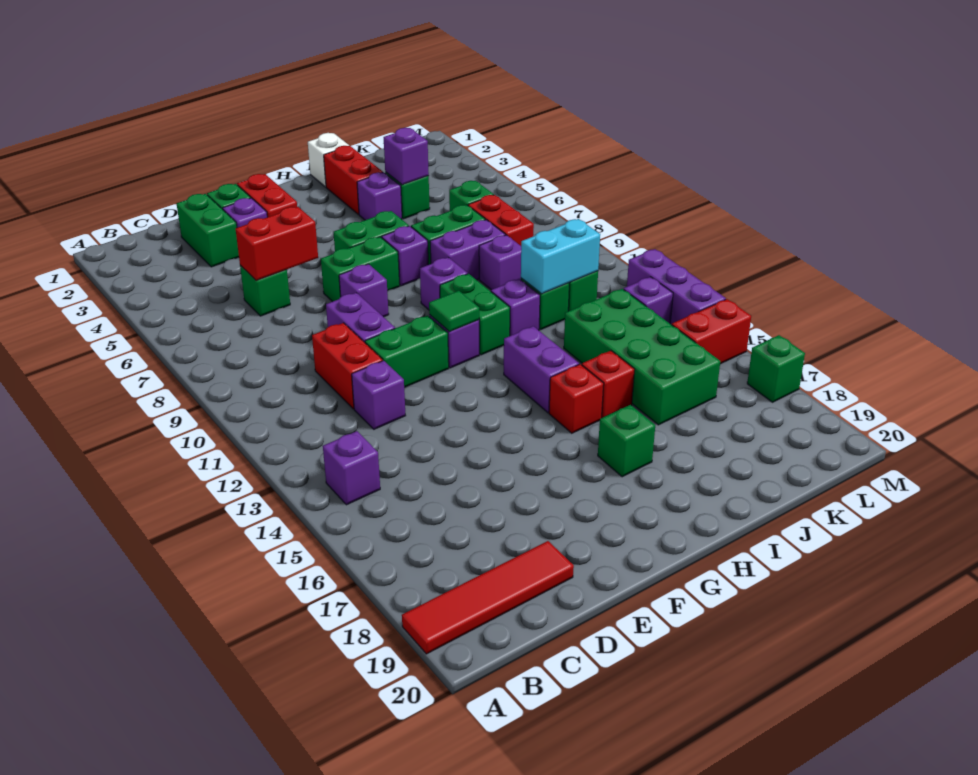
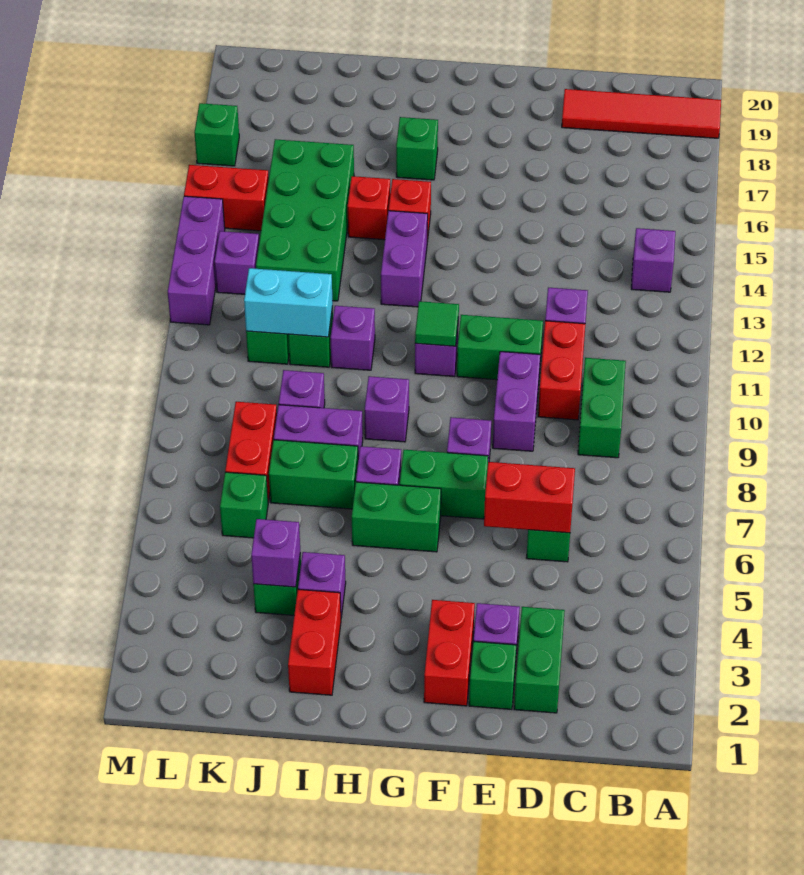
green 1x2 brick [440,274,510,355] -> green 1x2 brick moved to [578,358,626,458]
white 1x1 brick [308,133,349,187] -> none

